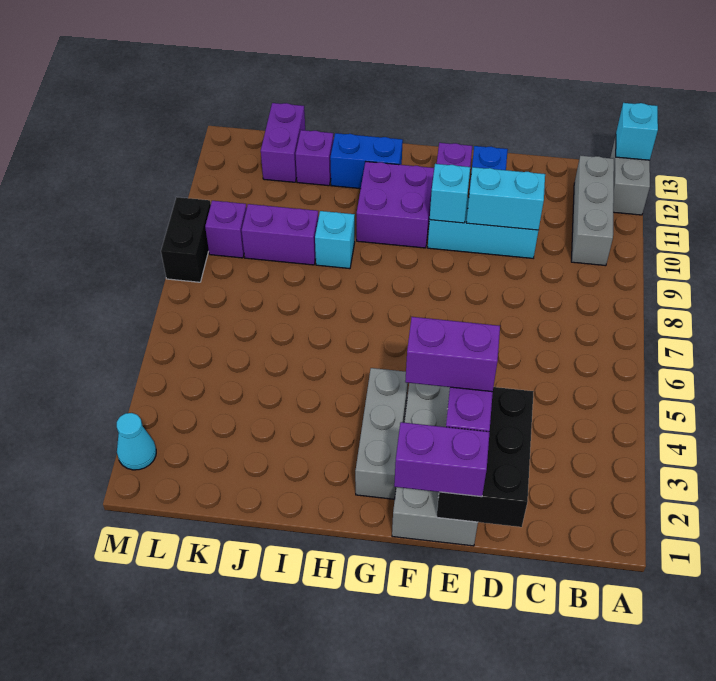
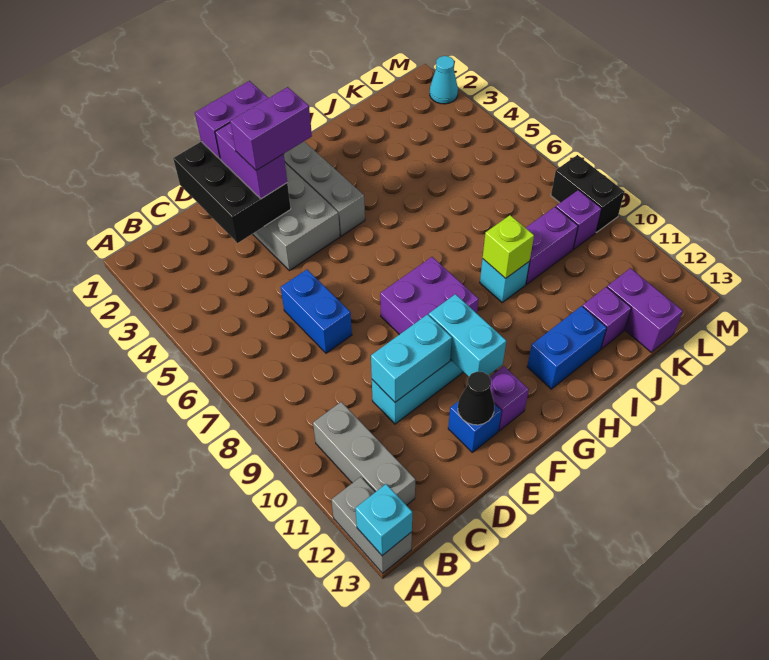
none -> blue 1x2 brick [281,270,352,353]
none -> black 1x1 cone [458,372,495,425]
cyan 1x1 brick [430,164,470,223] -> cyan 1x2 brick [429,294,506,377]
purple 2x2 brick [357,162,434,248] -> purple 2x2 brick moved to [380,257,479,335]
none -> lime 1x1 brick [483,215,534,278]

